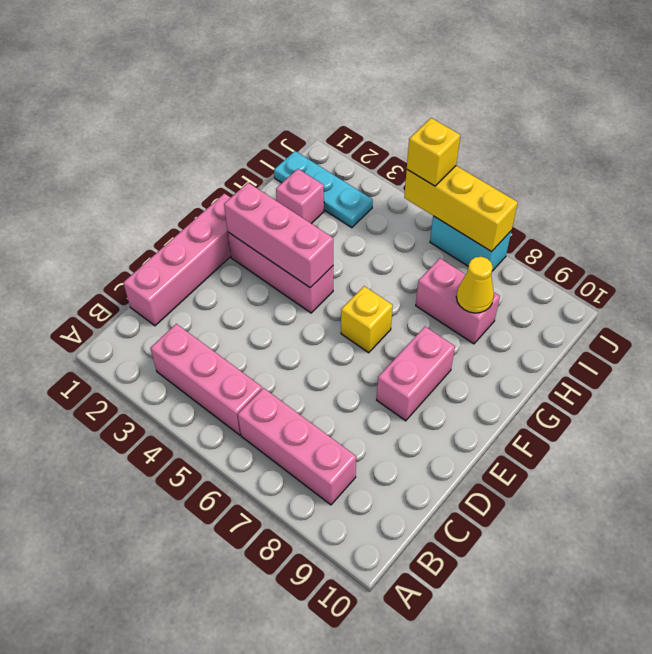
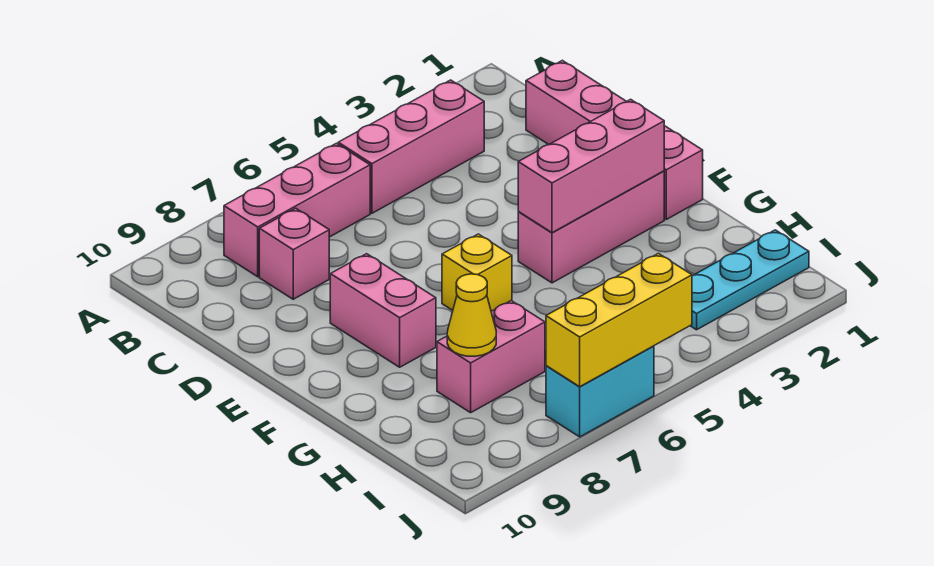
pink 1x1 brick [276,169,324,224] -> pink 1x1 brick moved to [259,208,329,299]
yellow 1x1 brick [407,118,460,186] -> none

